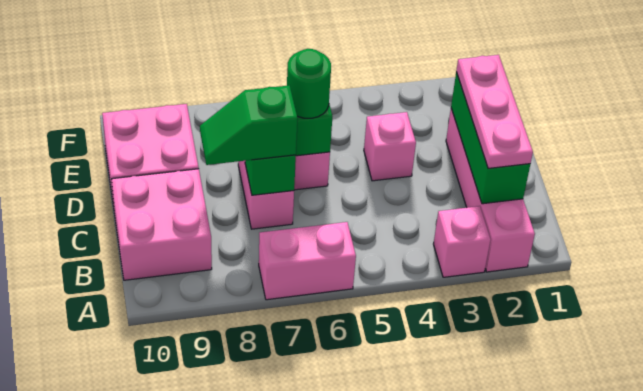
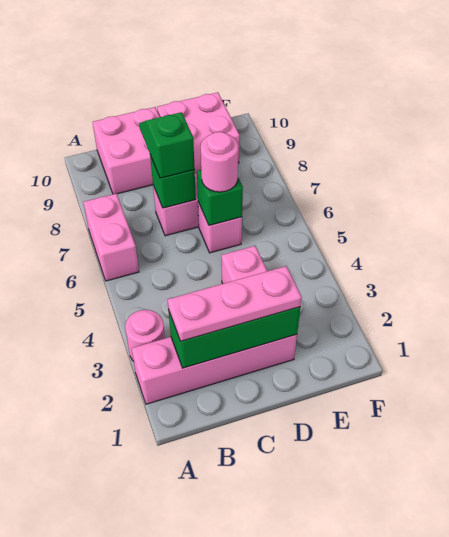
pink 1x1 brick [434,206,491,277] -> pink 1x1 round brick [125,310,165,361]
green 1x1 round brick [287,49,331,118] -> pink 1x1 round brick [201,132,238,192]

